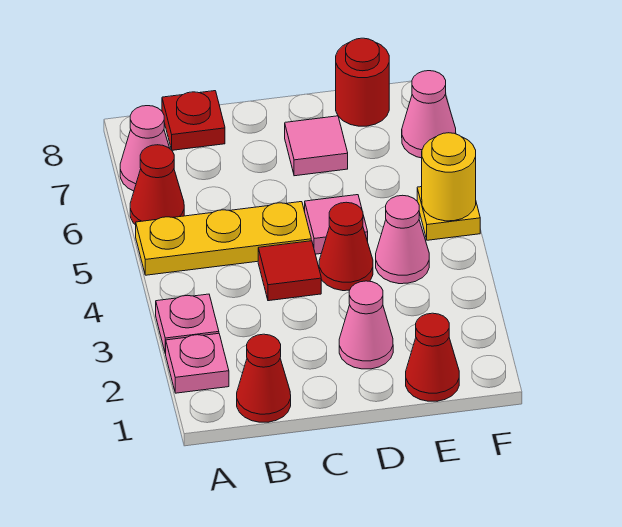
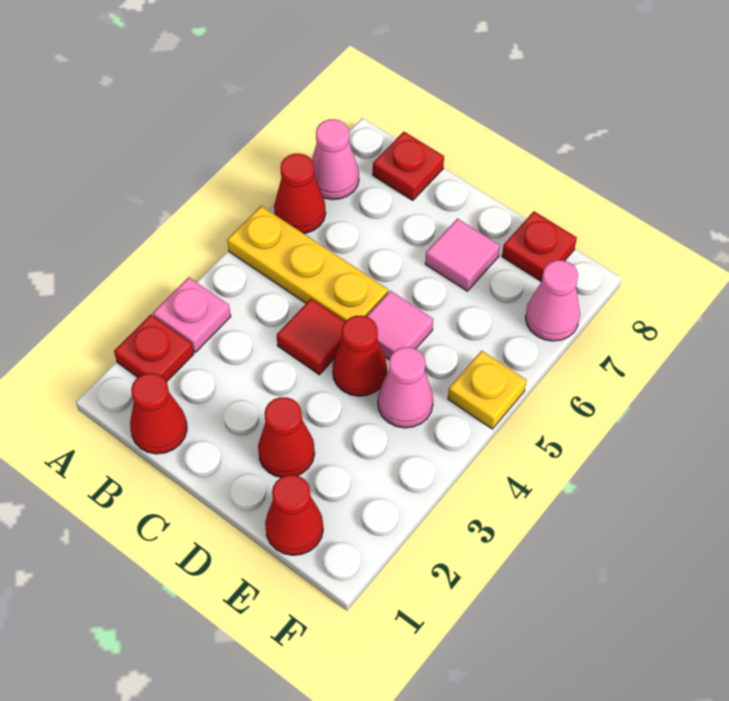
pink 1x1 plate [166,333,229,393] -> red 1x1 plate [114,315,194,382]
pink 1x1 cone [339,281,393,369] -> red 1x1 cone [258,397,315,477]
red 1x1 round brick [336,38,389,126] -> red 1x1 plate [502,211,577,281]
yellow 1x1 round brick [422,133,476,221] -> none

